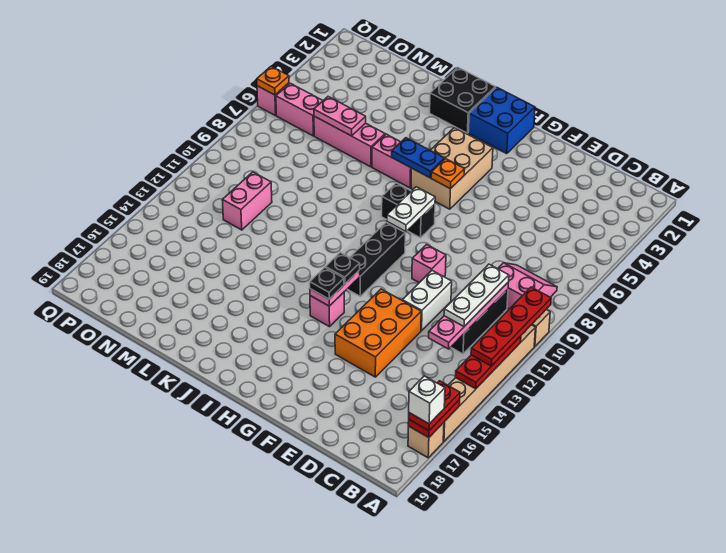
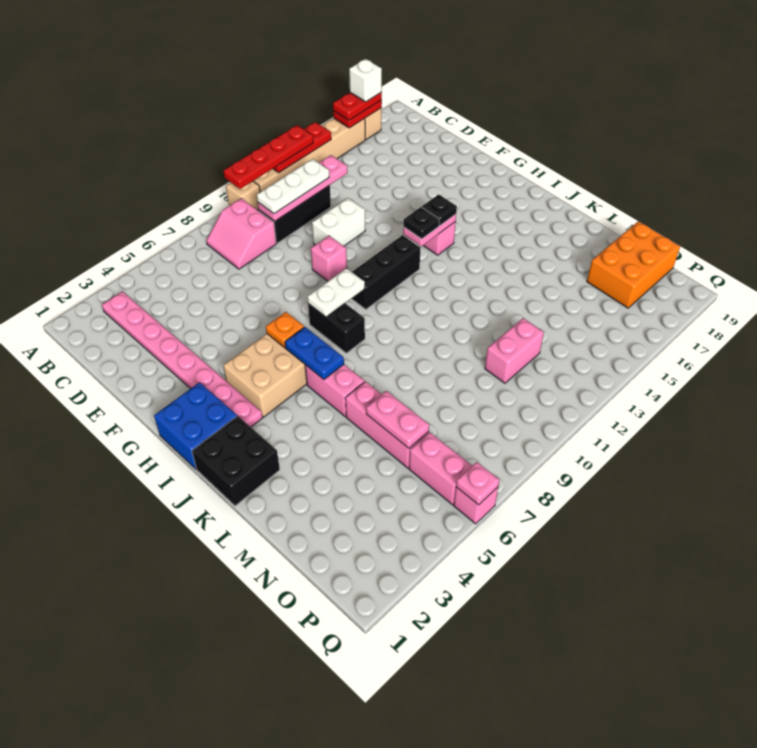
none -> pink 1x8 plate [102,291,263,427]
orange 2x3 brick [335,289,421,377] -> orange 2x3 brick moved to [587,221,680,308]
orange 1x1 plate [257,66,289,95] -> pink 1x1 plate [456,462,500,505]

